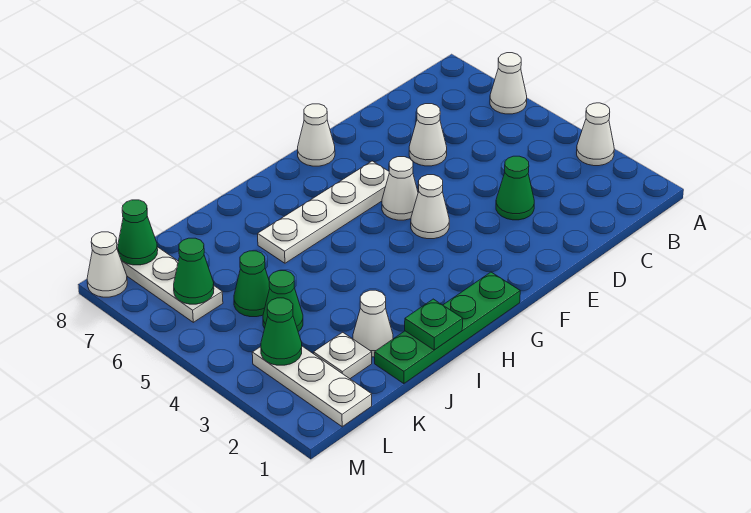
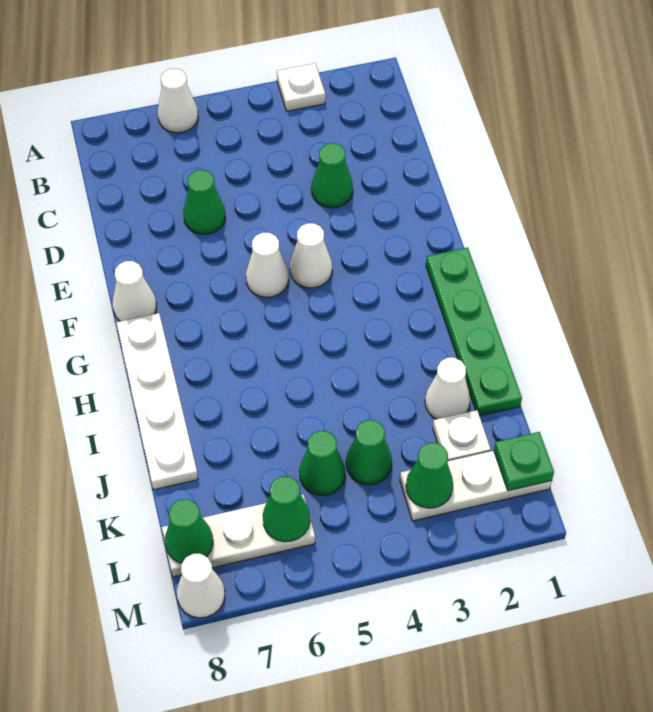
white 1x1 cone [577,103,614,166] -> white 1x1 plate [277,63,325,111]
white 1x1 cone [409,104,447,166] -> green 1x1 cone [183,170,225,234]
white 1x4 plate [258,161,389,263] -> white 1x4 plate moved to [116,313,198,490]
green 1x1 plate [405,299,463,350] -> green 1x1 plate moved to [494,432,554,491]

